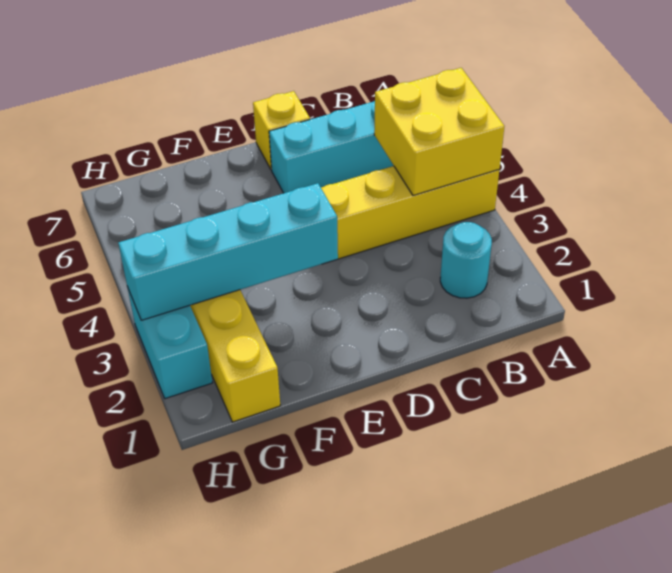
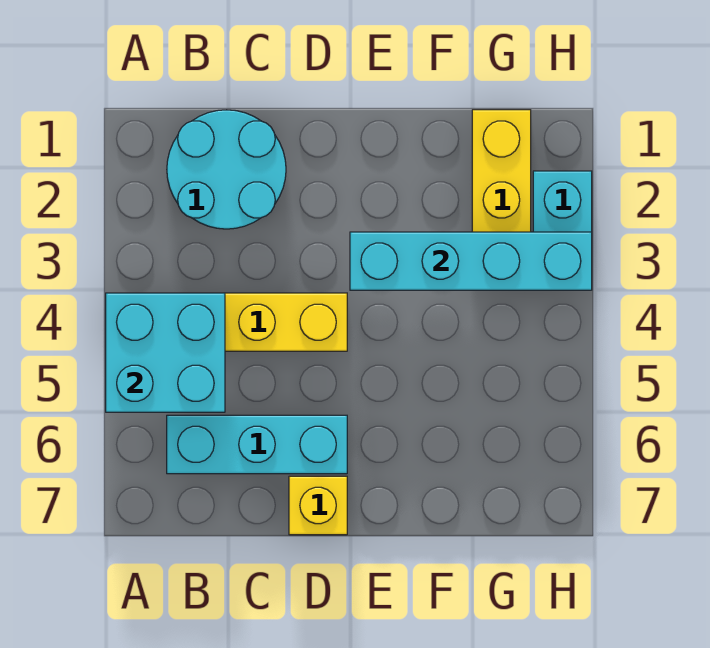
yellow 2x2 brick [374,68,504,196] -> cyan 2x2 brick [106,293,225,412]
cyan 1x1 round brick [440,222,492,298] -> cyan 2x2 round brick [167,110,286,229]

